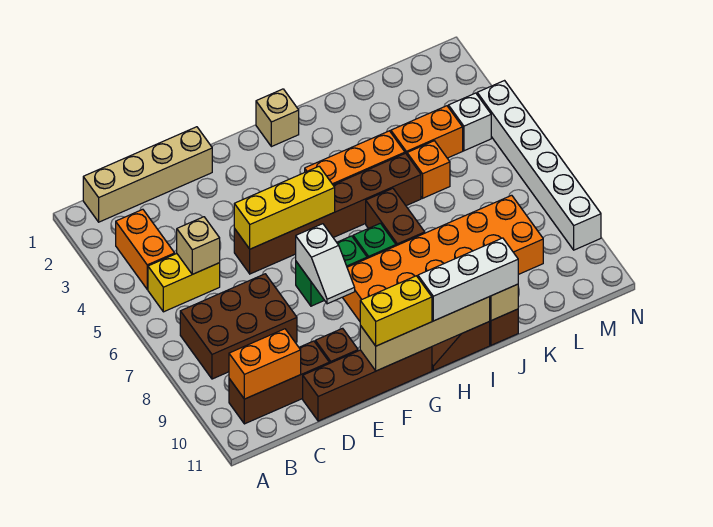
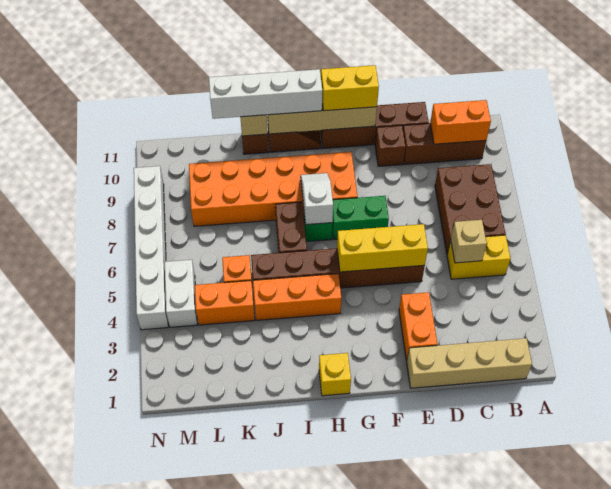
orange 1x2 brick [116,209,175,289] -> orange 1x2 brick moved to [399,292,437,361]
brown 2x3 brick [180,274,297,379] -> brown 2x3 brick turned to [435,164,505,254]
white 1x2 slope [296,224,355,304] -> white 1x2 slope moved to [301,173,333,225]
tan 1x1 brick [256,89,299,147] -> yellow 1x1 brick [319,353,351,396]
white 1x3 brick [418,238,518,321] -> white 1x4 brick [209,69,322,119]
white 1x1 brick [448,93,491,151] -> white 1x2 brick [165,260,197,327]

